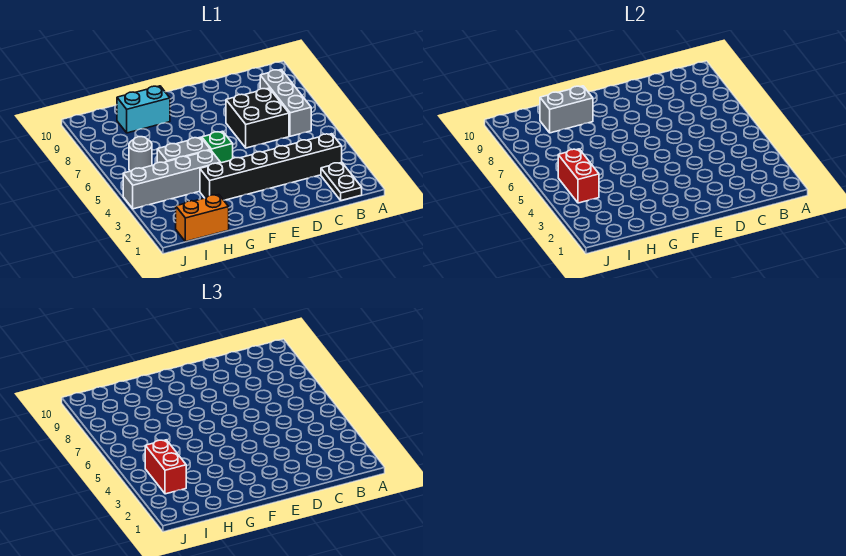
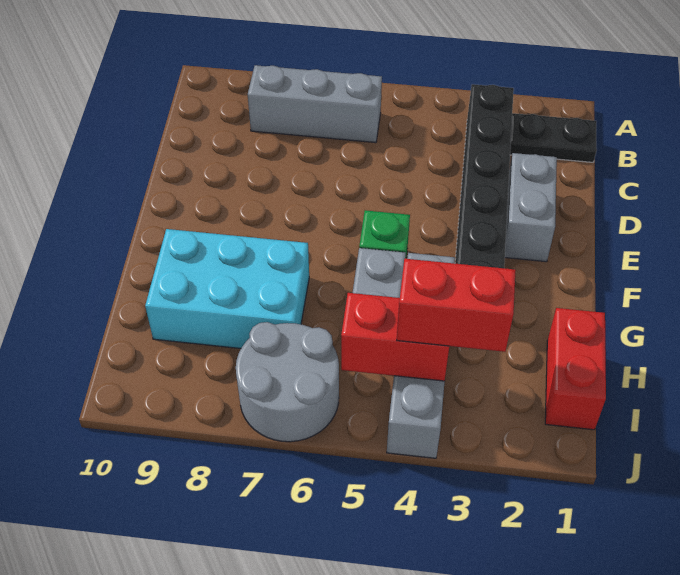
black 2x2 brick [226,88,289,148] -> none
cyan 1x2 brick [117,86,170,133] -> cyan 2x3 brick [145,229,309,348]
grey 1x2 brick [540,86,593,133] -> grey 1x2 brick moved to [505,153,557,262]
orange 1x2 brick [176,195,229,242] -> red 1x2 brick [545,308,606,430]
grey 1x1 round brick [129,137,152,171] -> grey 2x2 round brick [236,322,339,442]

